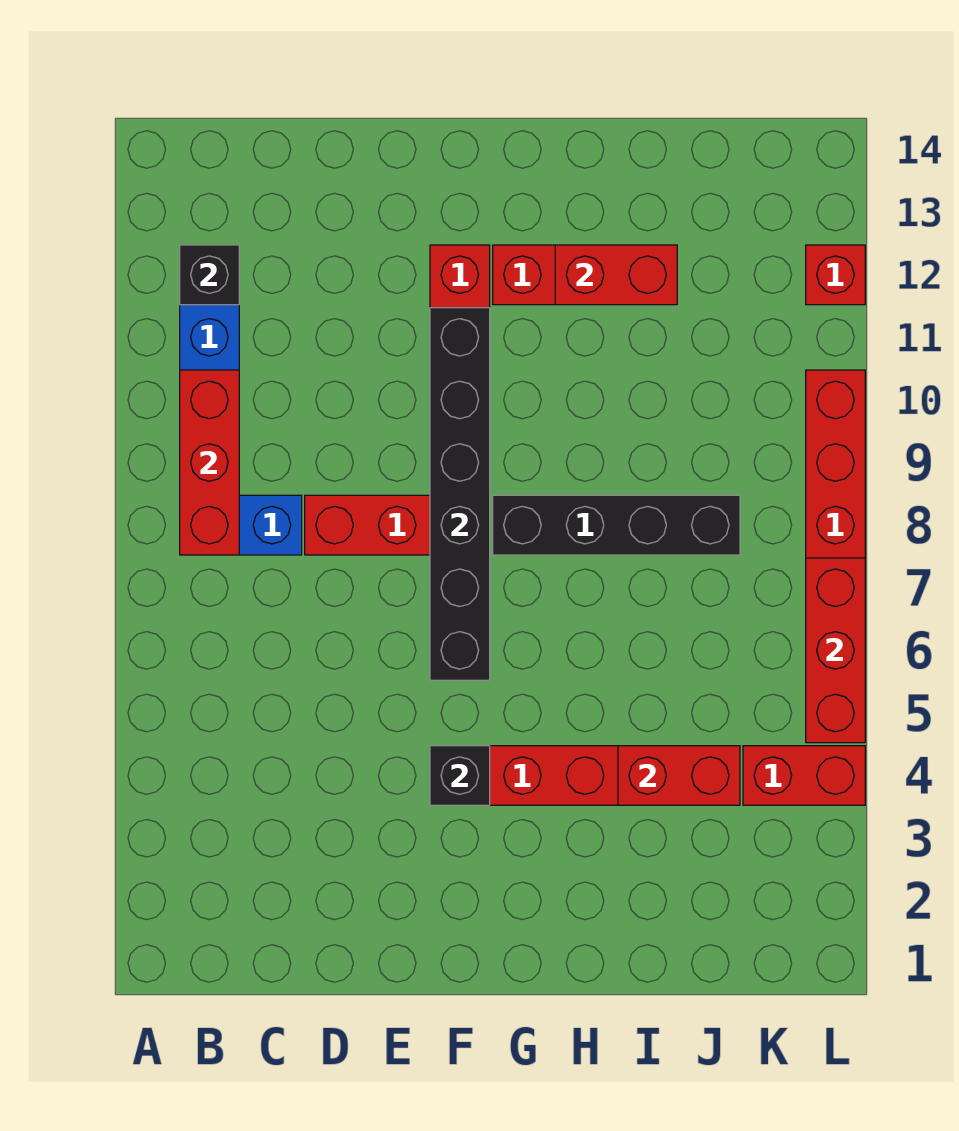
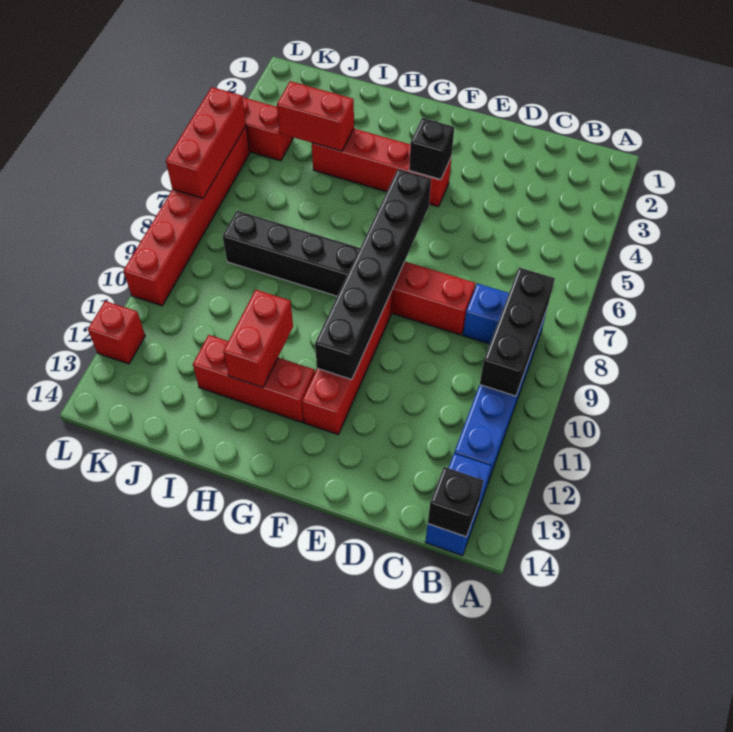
red 1x3 brick [180,370,239,555] -> black 1x3 brick [480,268,555,396]
black 1x1 brick [180,245,239,305] -> black 1x1 brick moved to [428,467,483,537]
none -> blue 1x2 brick [425,454,491,556]
red 1x2 brick [555,245,677,305] -> red 1x2 brick turned to [223,290,293,387]

